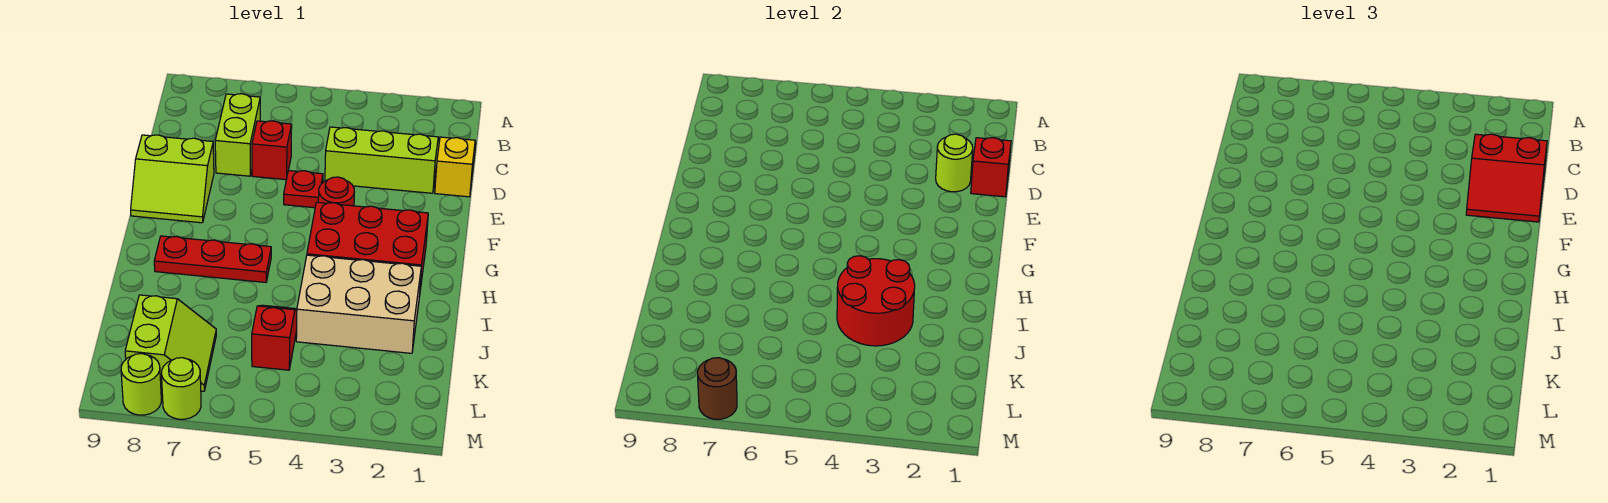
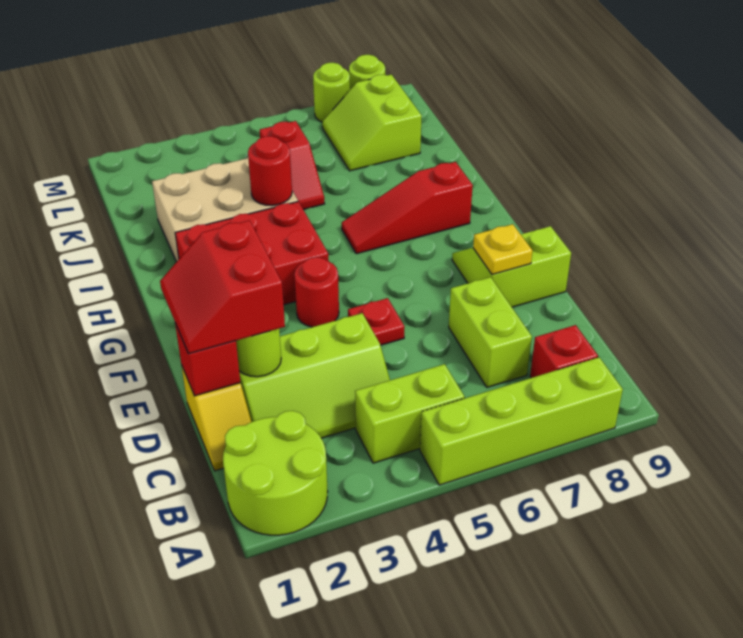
none -> lime 2x2 round brick [223,411,328,535]
none -> lime 1x4 brick [420,357,623,485]
none -> lime 1x2 brick [355,364,465,463]
red 2x2 slope [1466,134,1547,222] -> red 2x2 slope turned to [160,220,285,354]
red 1x1 brick [252,121,292,180] -> red 1x1 brick moved to [530,325,598,378]
none -> yellow 1x1 plate [473,224,533,274]
red 1x3 plate [154,236,271,282] -> red 1x3 slope [342,162,473,254]
red 2x2 round brick [837,256,915,346] -> red 1x1 round brick [248,136,292,206]
brown 1x1 round brick [698,358,737,419] -> none

